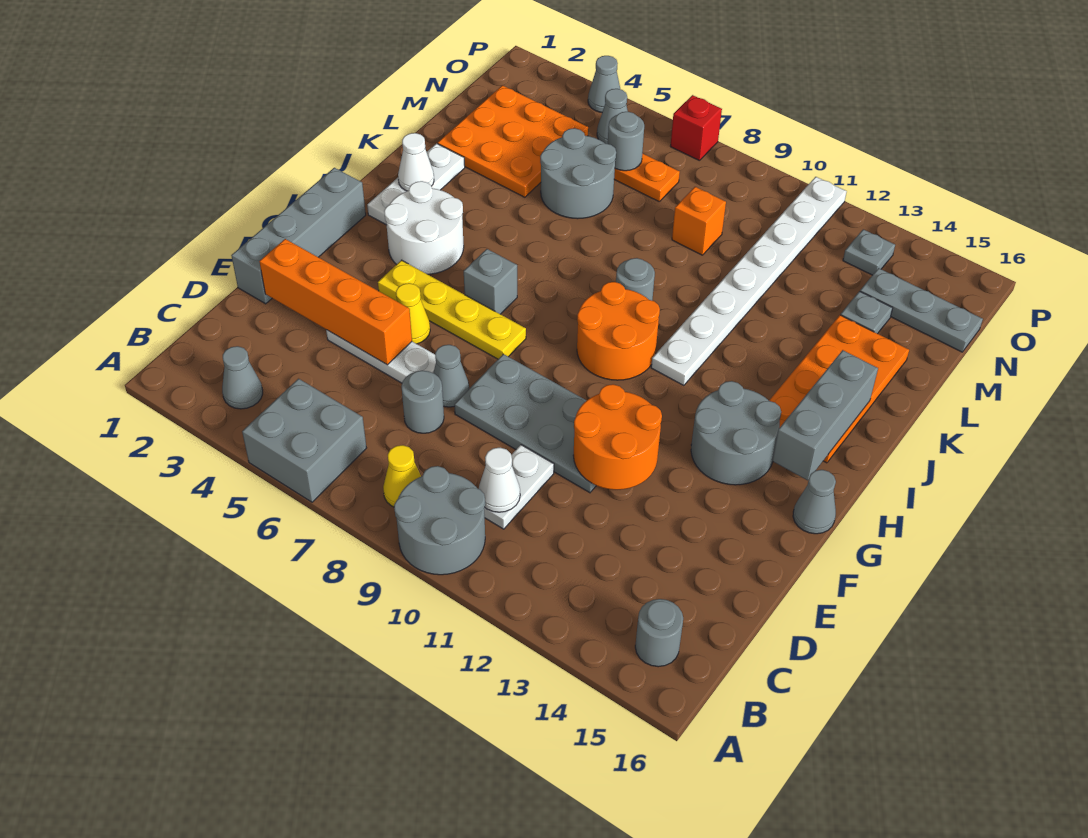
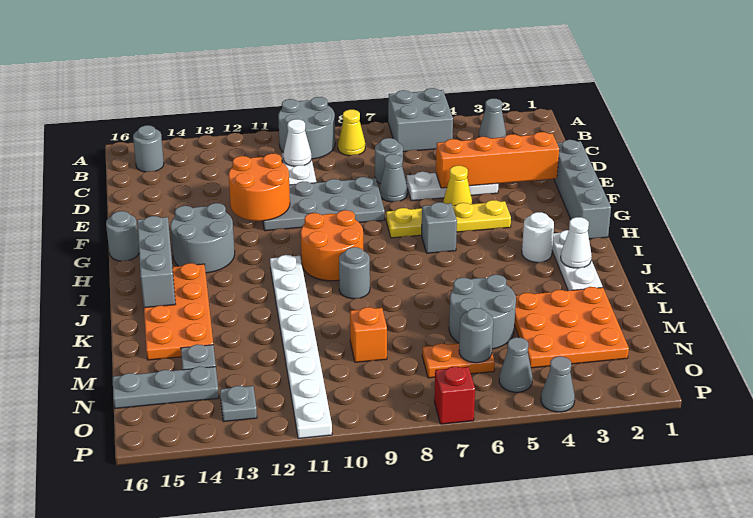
grey 1x1 cone [793,470,836,534] -> grey 1x1 round brick [106,211,139,261]
white 2x2 round brick [384,181,464,274] -> white 1x1 round brick [522,212,554,262]

